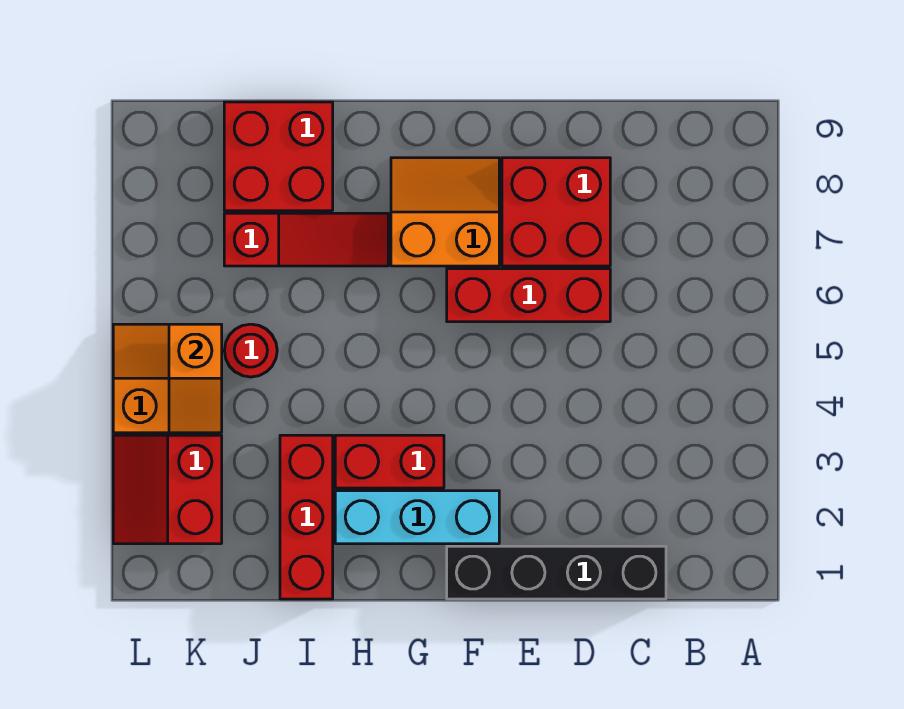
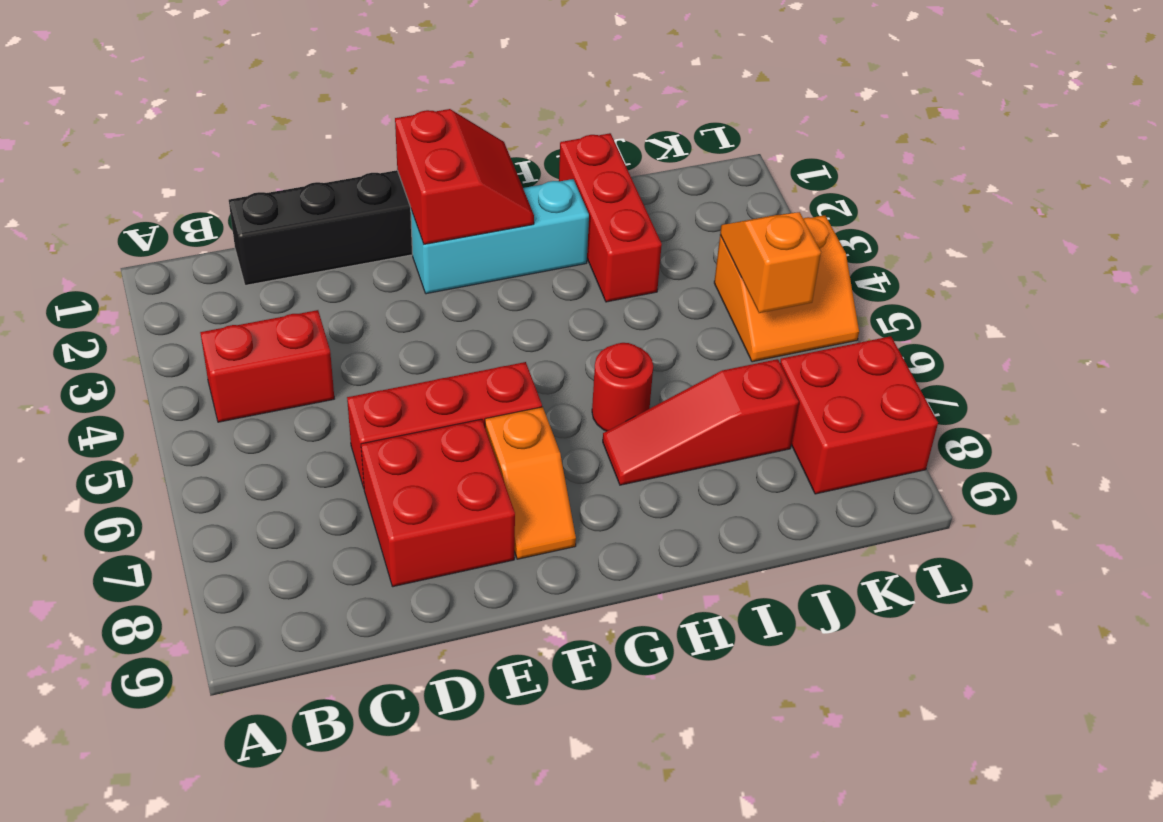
orange 2x2 slope [391,158,499,266] -> orange 1x2 slope [485,407,576,559]
red 1x2 brick [335,435,444,488] -> red 1x2 brick moved to [200,310,334,422]
red 2x2 brick [224,102,333,211] -> red 2x2 brick moved to [780,336,938,494]
red 1x1 round brick [224,324,277,377] -> red 1x1 round brick moved to [592,343,653,431]
red 2x2 slope [113,435,222,544] -> red 2x2 slope moved to [395,109,534,244]

